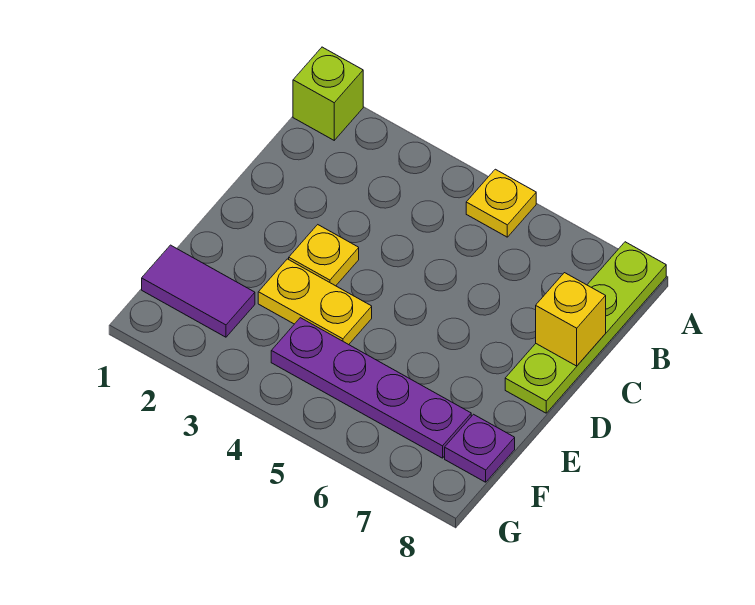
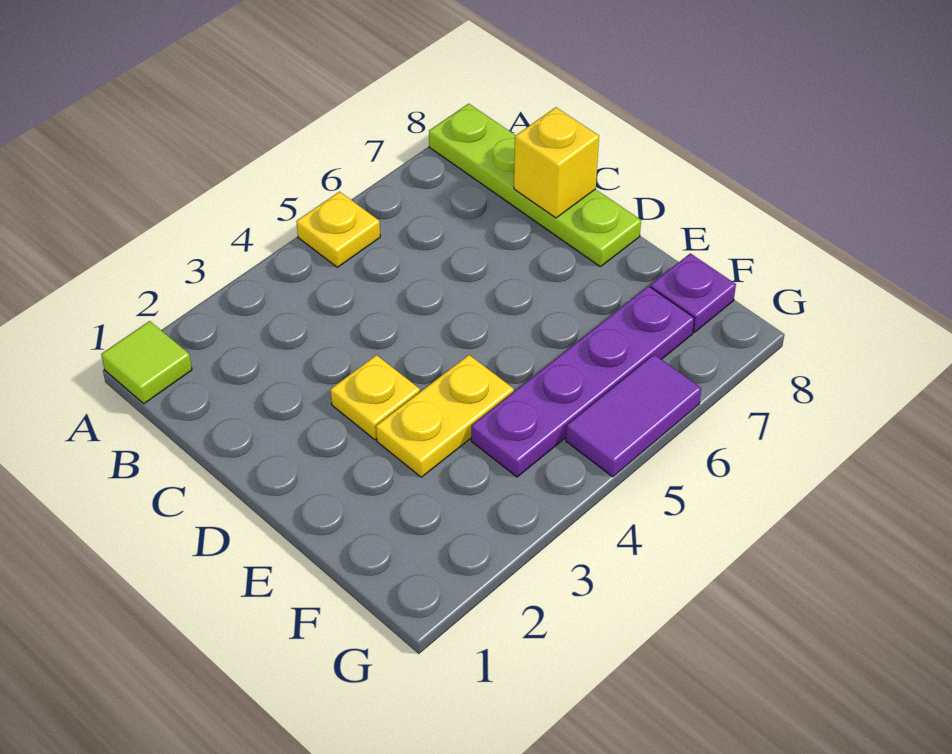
lime 1x1 brick [293,47,363,140] -> lime 1x1 tile [101,321,192,404]
purple 1x2 tile [142,245,255,337] -> purple 1x2 tile moved to [566,355,701,477]

